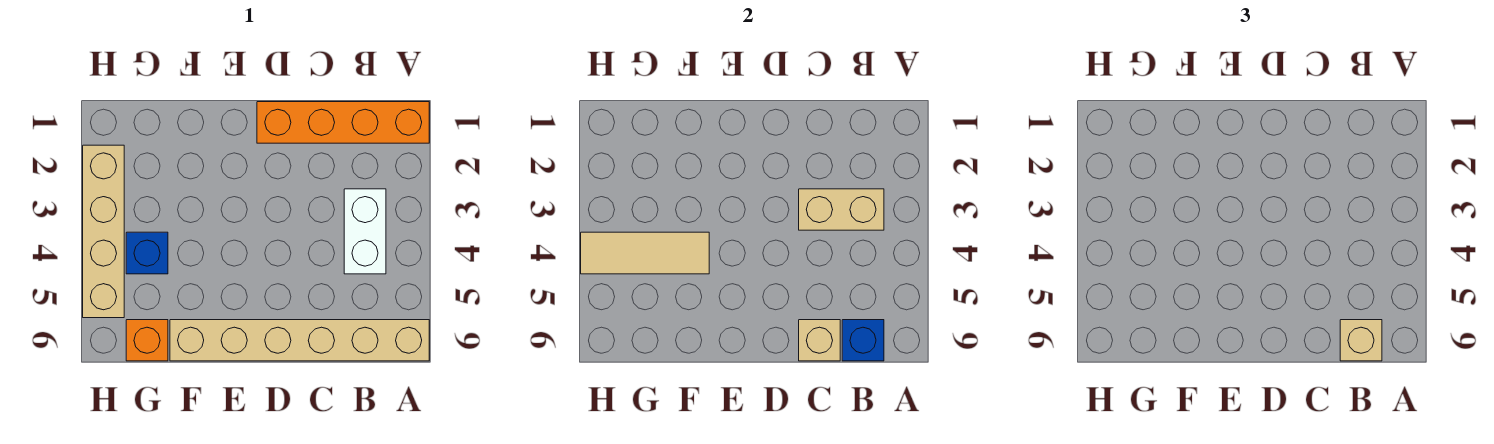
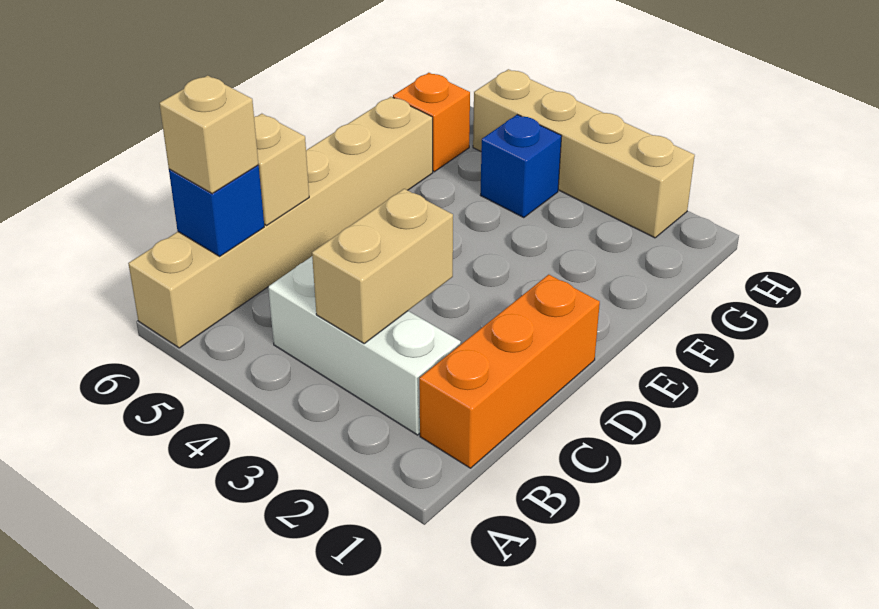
orange 1x4 brick [257,102,429,143] -> orange 1x3 brick [419,275,600,468]
white 1x2 brick [344,189,386,274] -> white 1x3 brick [268,257,461,435]
tan 1x3 tile [581,232,709,274] -> none

